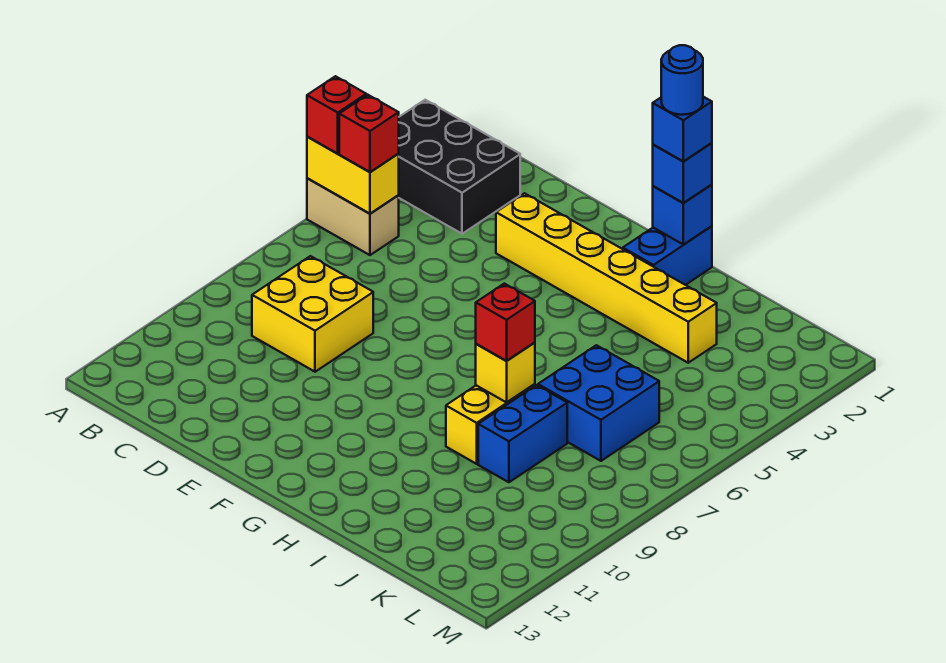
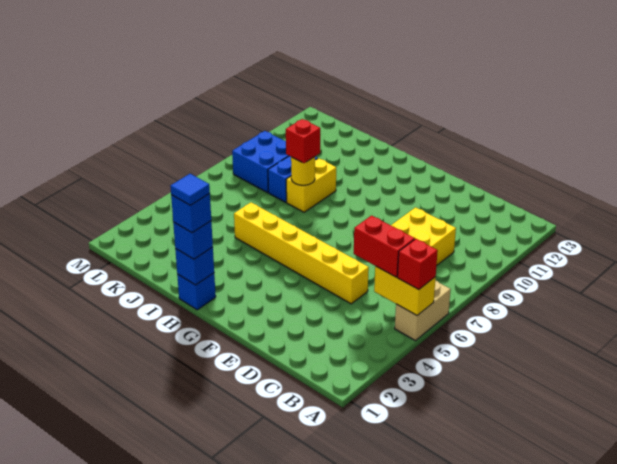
black 2x3 brick [398,100,520,234] -> none
tan 1x2 brick [307,178,399,255] -> tan 1x2 brick turned to [395,280,451,341]
red 1x1 brick [339,95,399,172] -> red 1x2 brick [354,216,415,277]
yellow 1x6 brick [496,193,717,363] -> yellow 1x6 brick moved to [234,203,369,304]
blue 1x2 brick [623,226,712,285] -> blue 1x1 brick [177,273,216,310]
blue 1x1 round brick [661,45,703,115] -> blue 1x1 tile [171,174,210,205]
yellow 1x1 brick [476,342,535,402] -> yellow 1x1 round brick [291,157,315,185]
blue 2x2 brick [538,345,659,461] -> blue 2x2 brick moved to [232,131,289,193]

